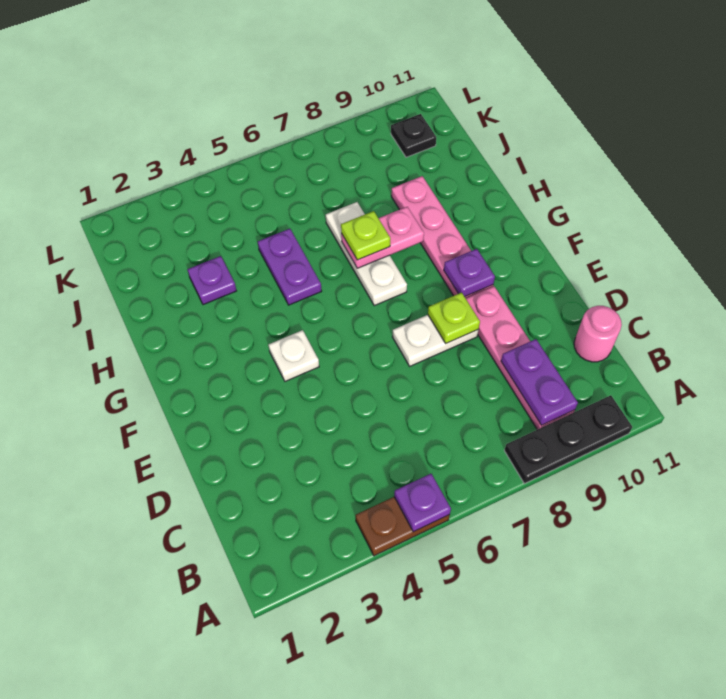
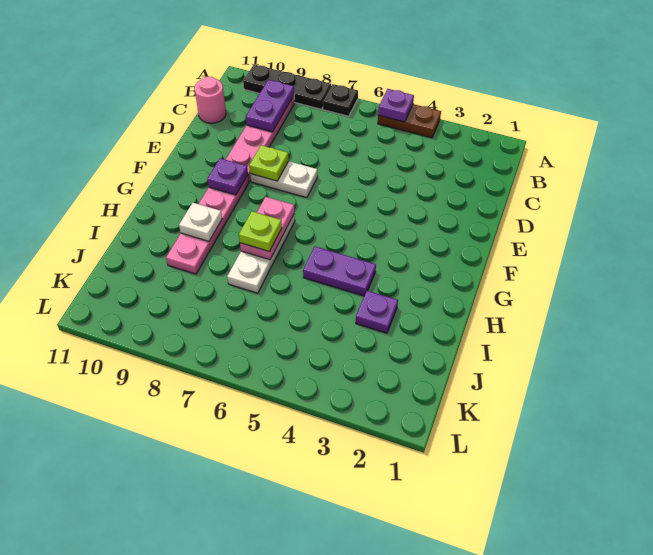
white 1x1 plate [269,330,319,381] -> white 1x1 plate moved to [179,203,222,241]
purple 1x2 plate [258,229,322,305] -> purple 1x2 plate turned to [303,246,376,296]
pink 1x2 plate [341,207,424,268] -> pink 1x2 plate turned to [240,197,294,260]
black 1x1 plate [391,114,436,157] -> black 1x1 plate moved to [323,84,358,116]

